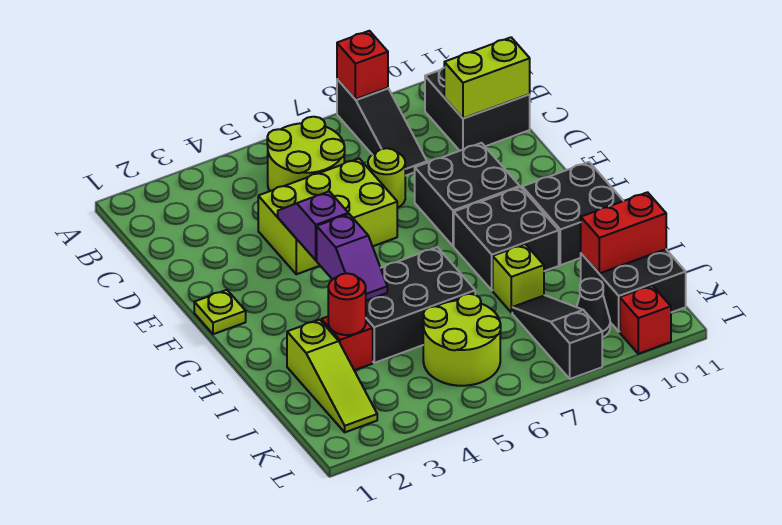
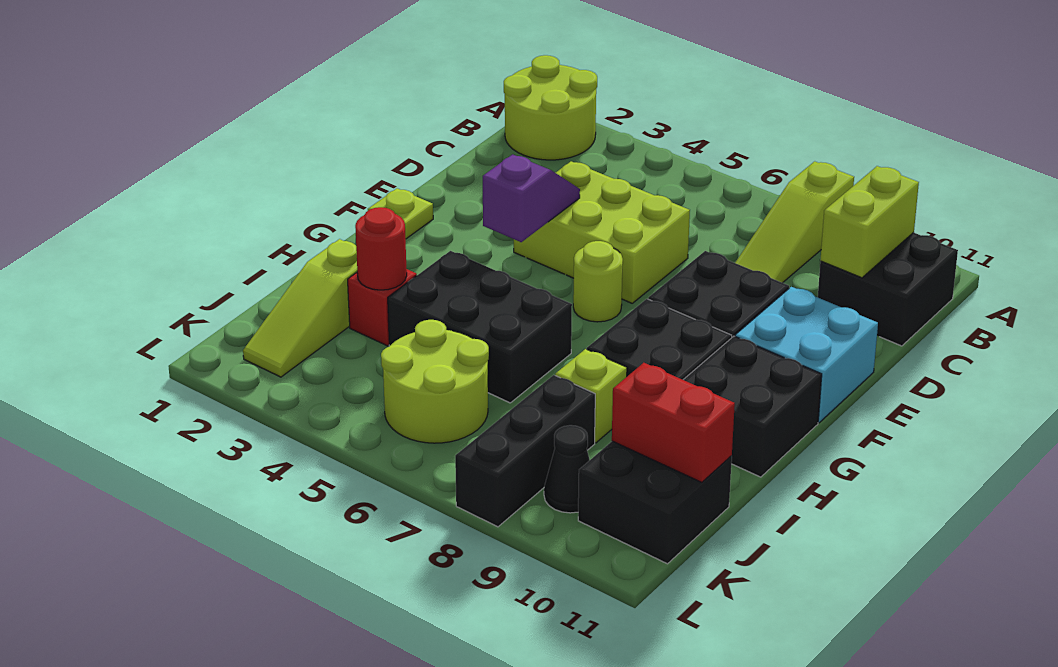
black 1x3 slope [337,79,427,176] -> lime 1x3 slope [735,161,854,283]
red 1x1 brick [337,31,388,99] -> none
lime 2x2 round brick [267,117,345,191] -> lime 2x2 round brick moved to [504,55,597,160]
lime 1x2 brick [444,37,530,118] -> lime 1x2 brick turned to [820,166,919,278]
lime 1x1 round brick [368,148,405,208] -> lime 1x1 round brick moved to [573,241,623,322]
none -> cyan 2x2 brick [735,287,878,423]
purple 1x2 slope [317,214,387,301] -> none
black 1x3 slope [512,295,602,379] -> black 1x3 brick [455,375,595,527]
red 1x1 brick [620,285,671,354] -> none

